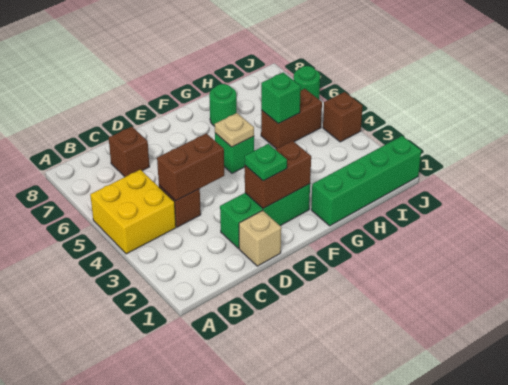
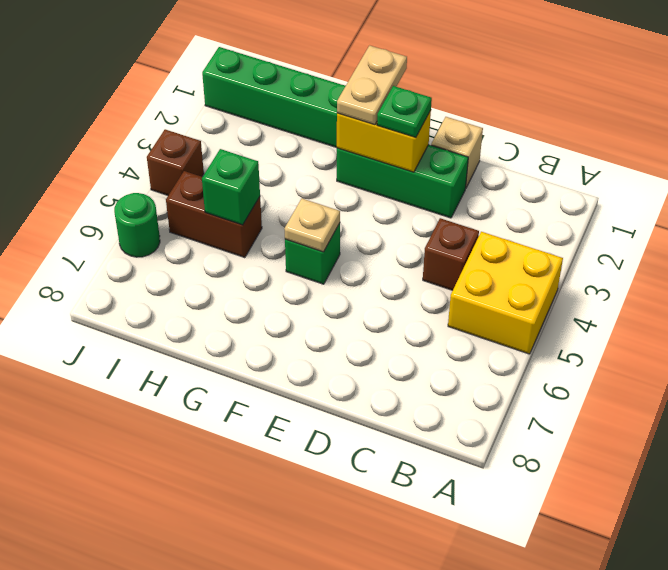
brown 1x2 brick [157,133,224,201] -> none
brown 1x1 brick [109,127,149,177] -> none
brown 1x2 brick [245,141,311,208] -> yellow 1x2 brick [337,110,431,172]
none -> tan 1x2 plate [337,45,407,125]
green 1x1 round brick [209,84,237,126] -> none

